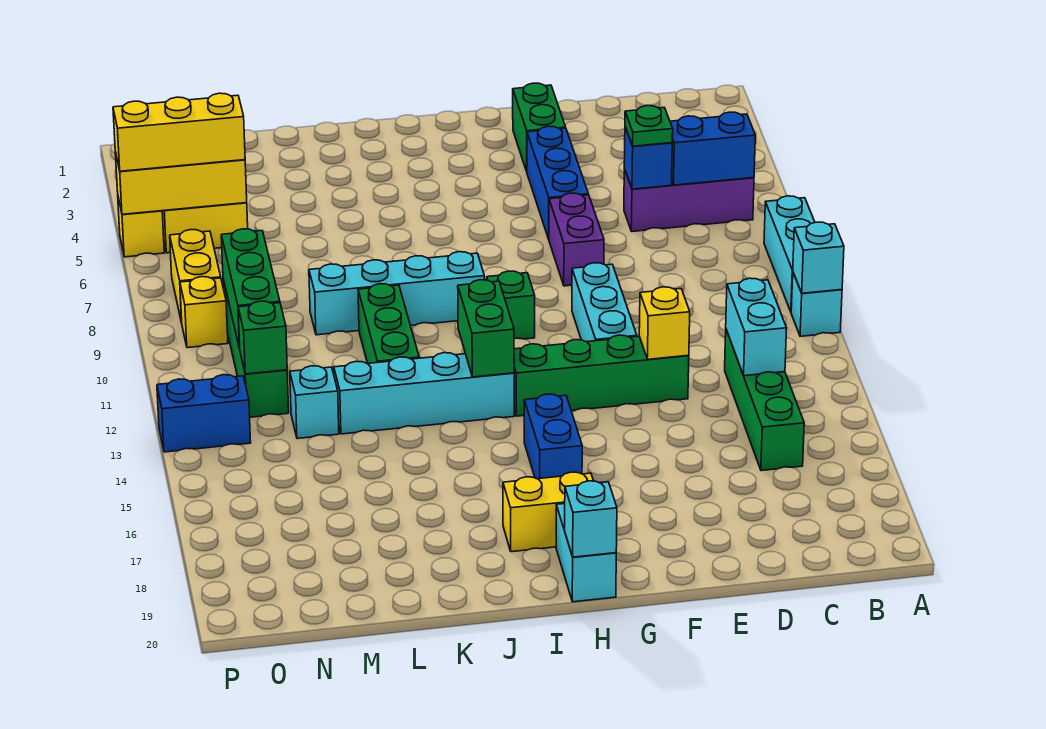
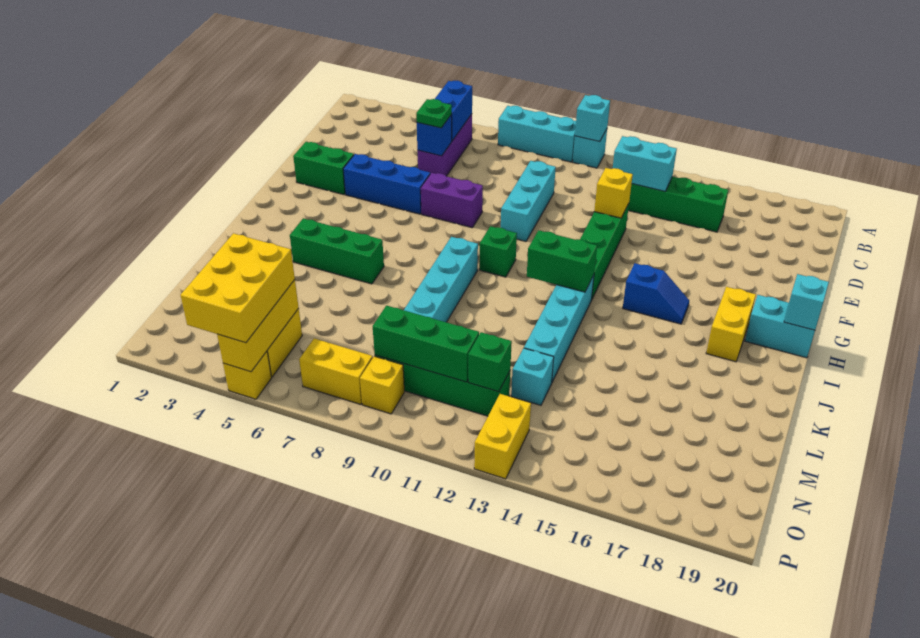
cyan 1x3 brick [572,263,637,342] -> cyan 1x3 brick turned to [501,161,556,241]
blue 1x2 brick [524,394,582,479] -> blue 1x2 slope [623,263,689,324]
green 1x3 brick [358,284,419,364] -> green 1x3 brick moved to [290,218,384,284]
yellow 1x3 brick [113,93,245,171] -> yellow 2x3 brick [181,233,295,343]
blue 1x2 brick [157,375,251,452] -> yellow 1x2 brick [474,394,531,479]

